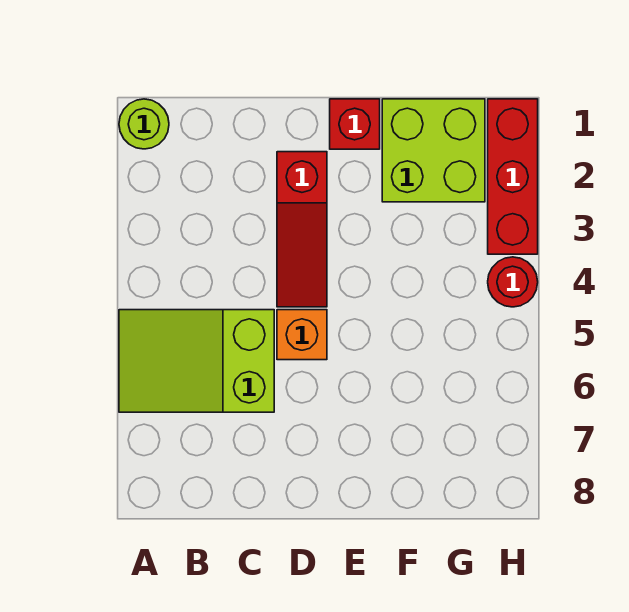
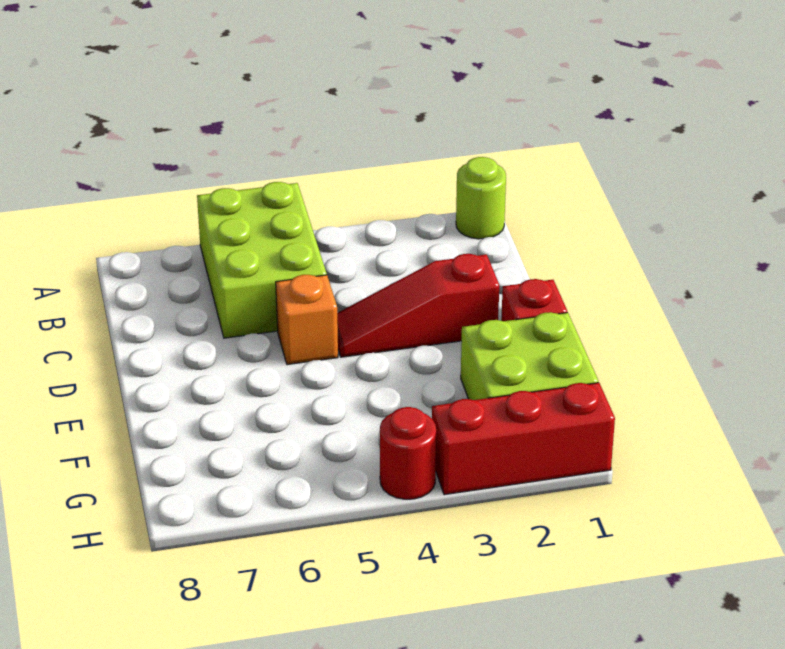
lime 2x3 slope [119,310,274,412] -> lime 2x3 brick [197,182,327,338]

